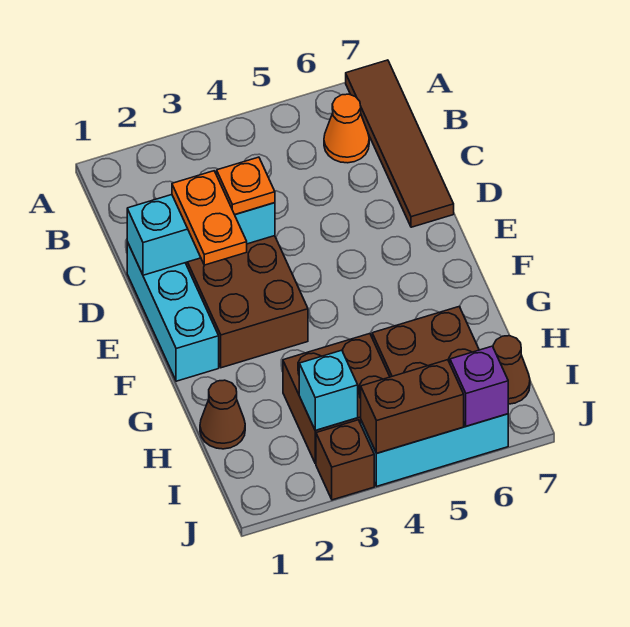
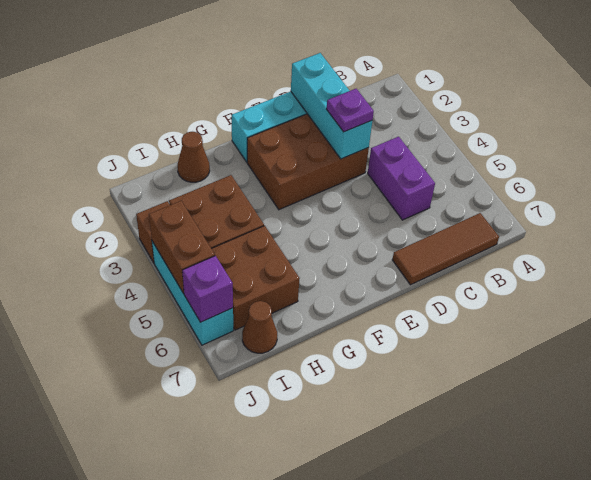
brown 1x4 tile [346,60,454,227] -> brown 1x3 tile [392,213,499,285]
orange 1x1 cone [324,94,369,163] -> none
none -> purple 1x2 brick [368,137,435,220]
orange 1x2 plate [172,171,247,265] -> none
orange 1x1 plate [217,157,275,215] -> purple 1x1 plate [327,89,374,132]
cyan 1x1 brick [299,350,358,430] -> none

